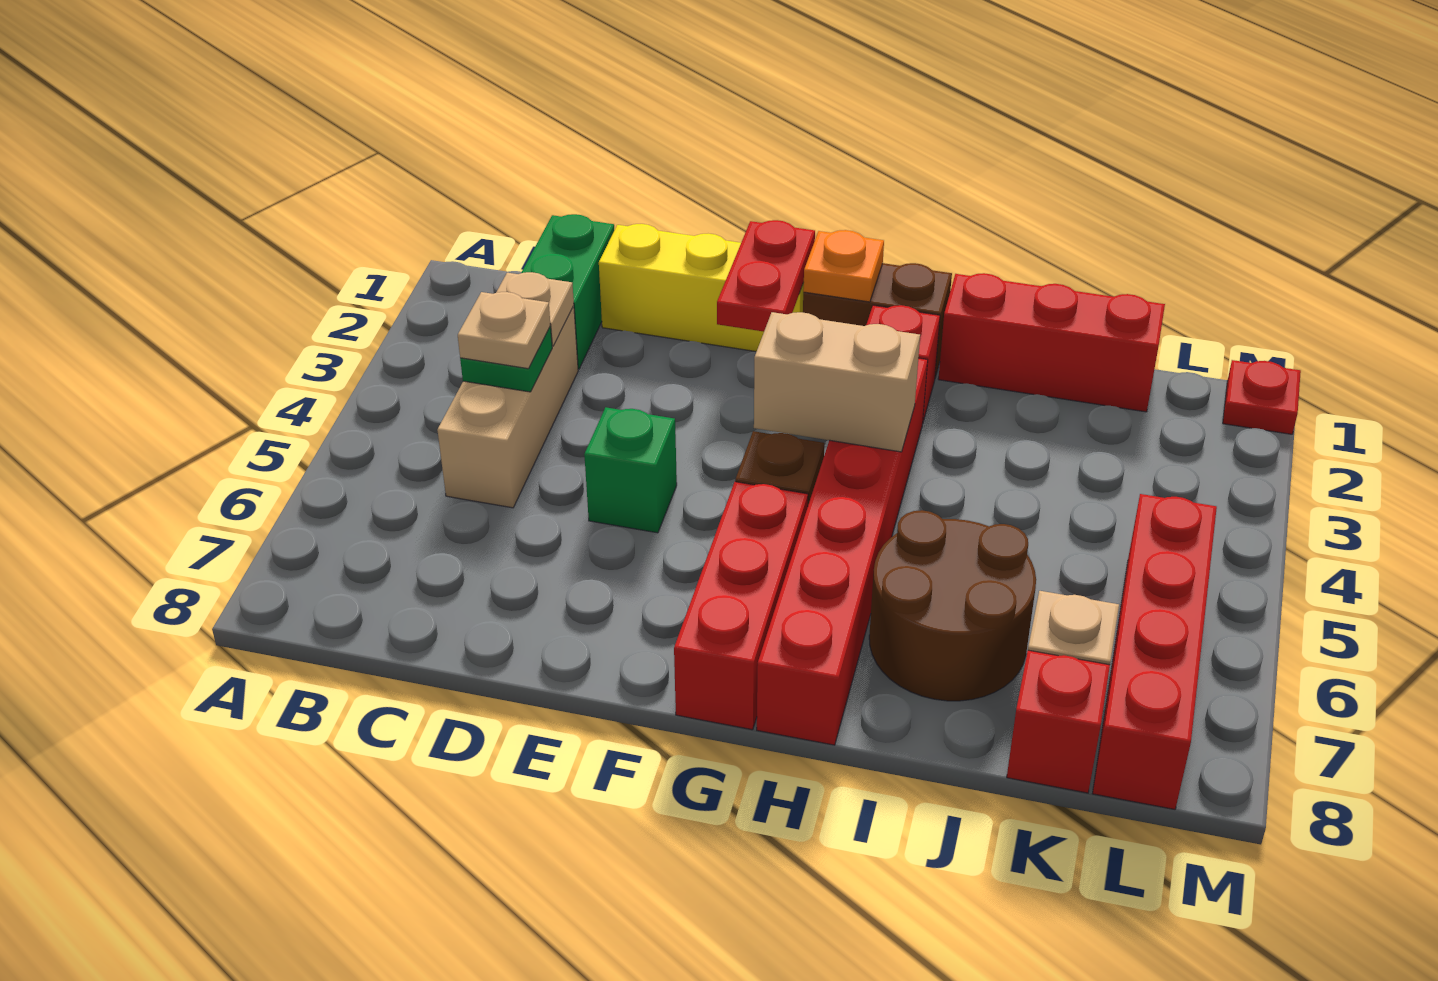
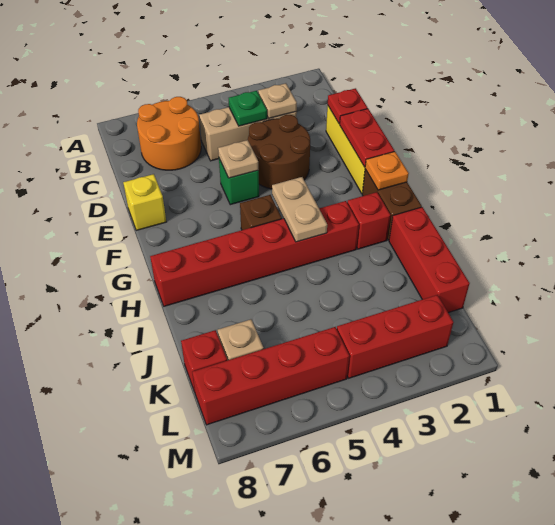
none -> orange 2x2 round brick [137,97,201,170]
green 1x2 brick [521,214,614,369] -> none
tan 1x1 plate [458,292,550,369] -> tan 1x1 plate moved to [218,140,259,178]
none -> yellow 1x1 brick [123,174,166,230]
red 1x2 plate [717,220,815,331] -> red 1x2 plate turned to [340,109,394,167]
tan 1x2 brick [754,312,920,452] -> tan 1x2 plate [272,177,327,242]
red 1x3 brick [674,482,808,730] -> red 1x3 brick moved to [337,295,454,378]
brown 2x2 round brick [869,510,1036,701] -> brown 2x2 round brick moved to [248,115,310,189]
red 1x1 plate [1223,360,1301,434] -> red 1x1 plate moved to [328,88,368,124]

